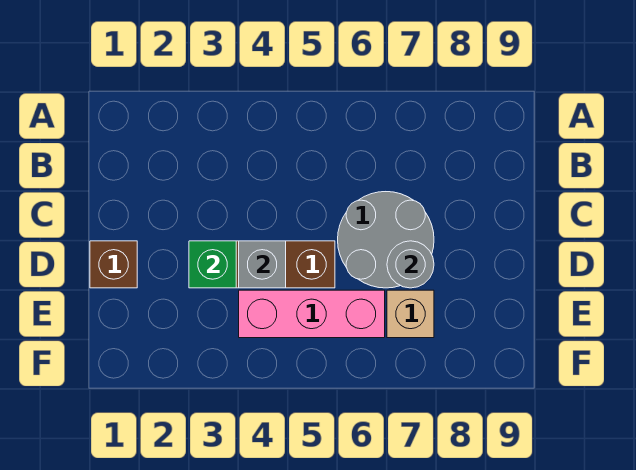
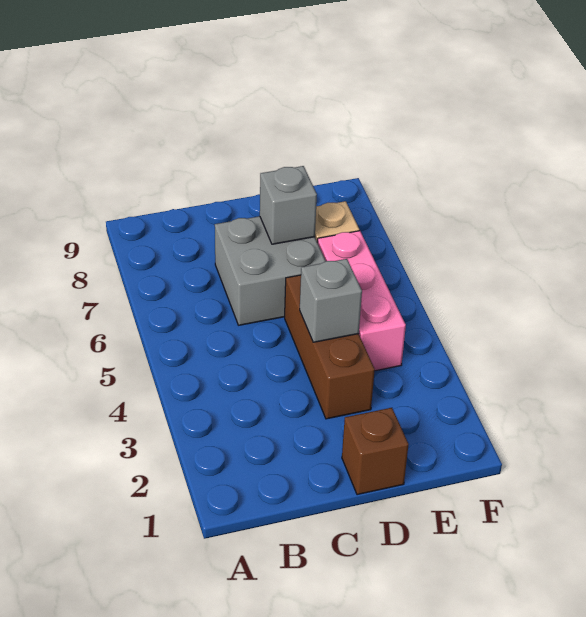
grey 2x2 round brick [338,192,434,288] -> grey 2x2 brick [215,216,326,325]
green 1x1 brick [189,241,236,288] -> none
grey 1x1 round brick [387,241,434,288] -> grey 1x1 brick [260,166,317,244]

